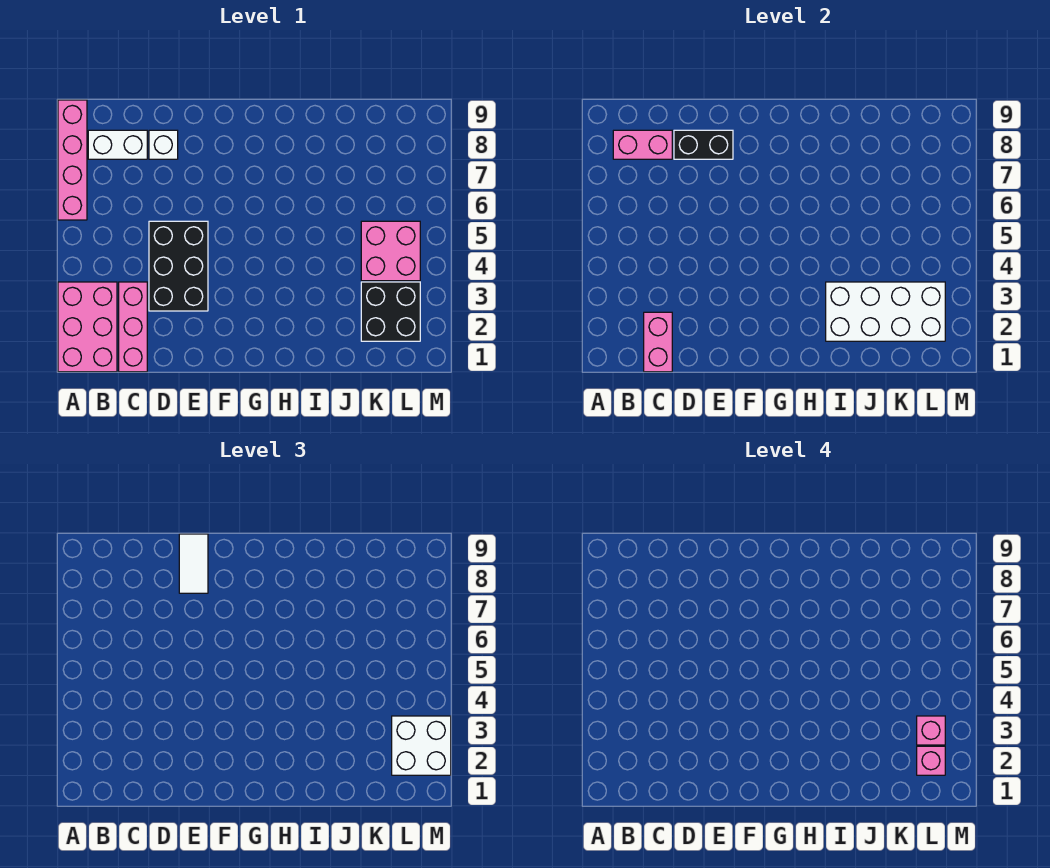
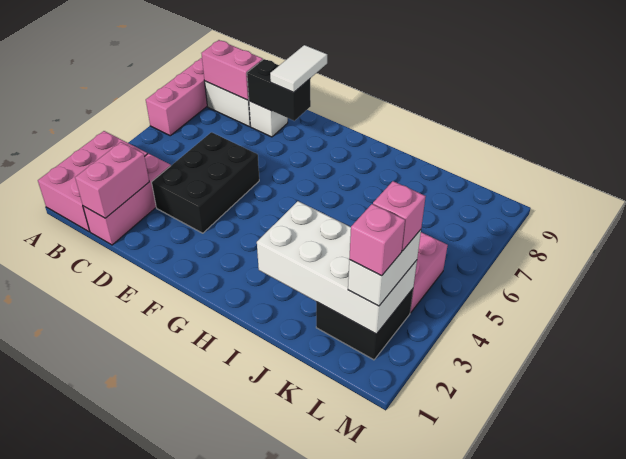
white 2x2 brick [392,716,451,775] -> white 1x2 brick [348,230,421,306]

